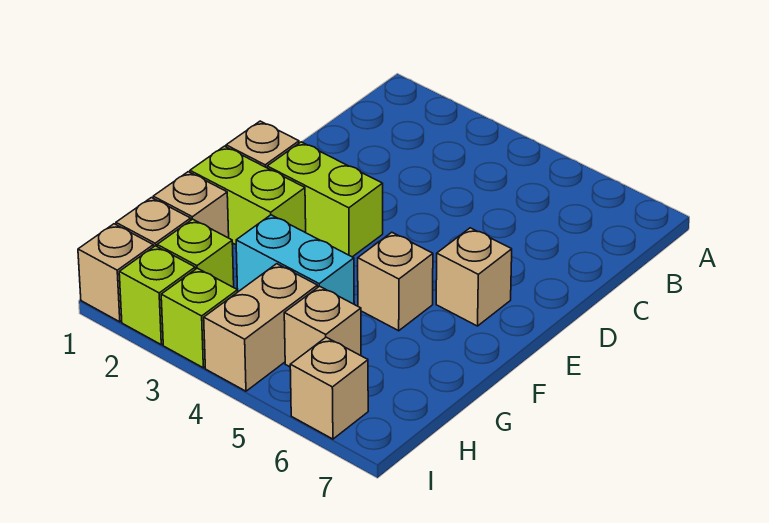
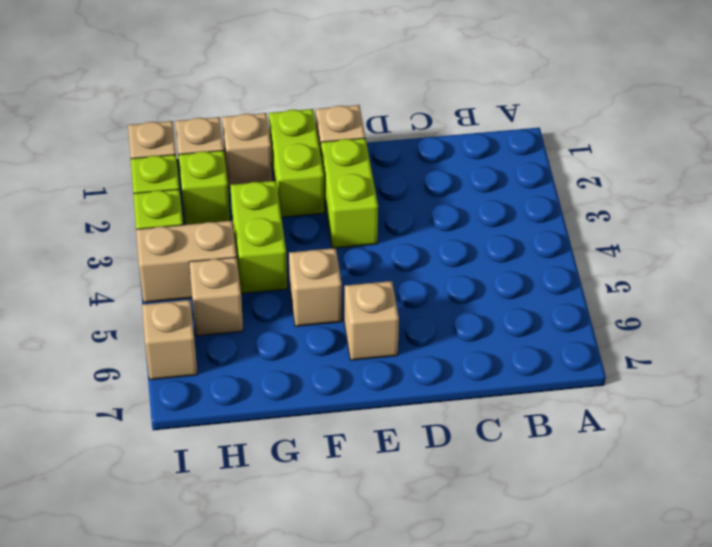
cyan 1x2 brick [236,215,354,304] -> lime 1x2 brick [230,181,287,294]

